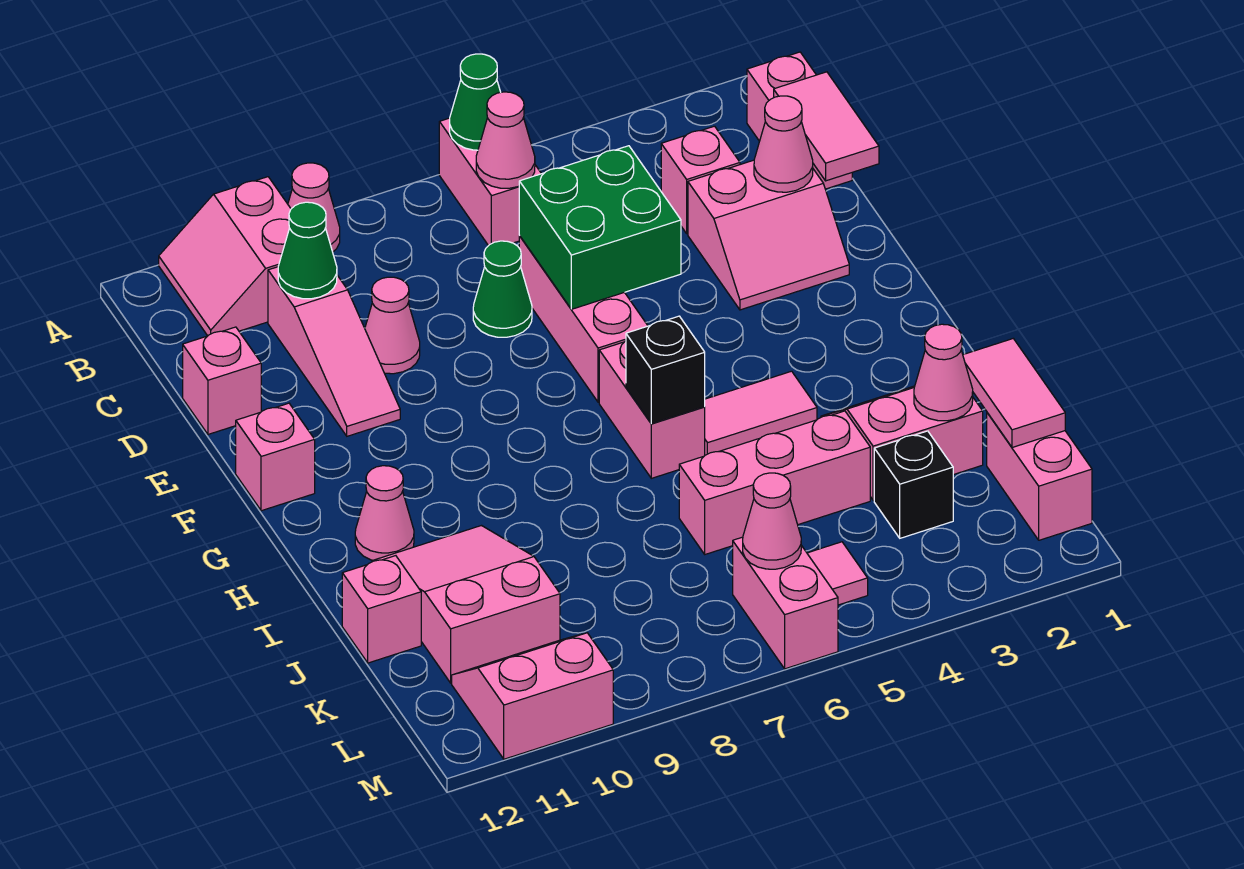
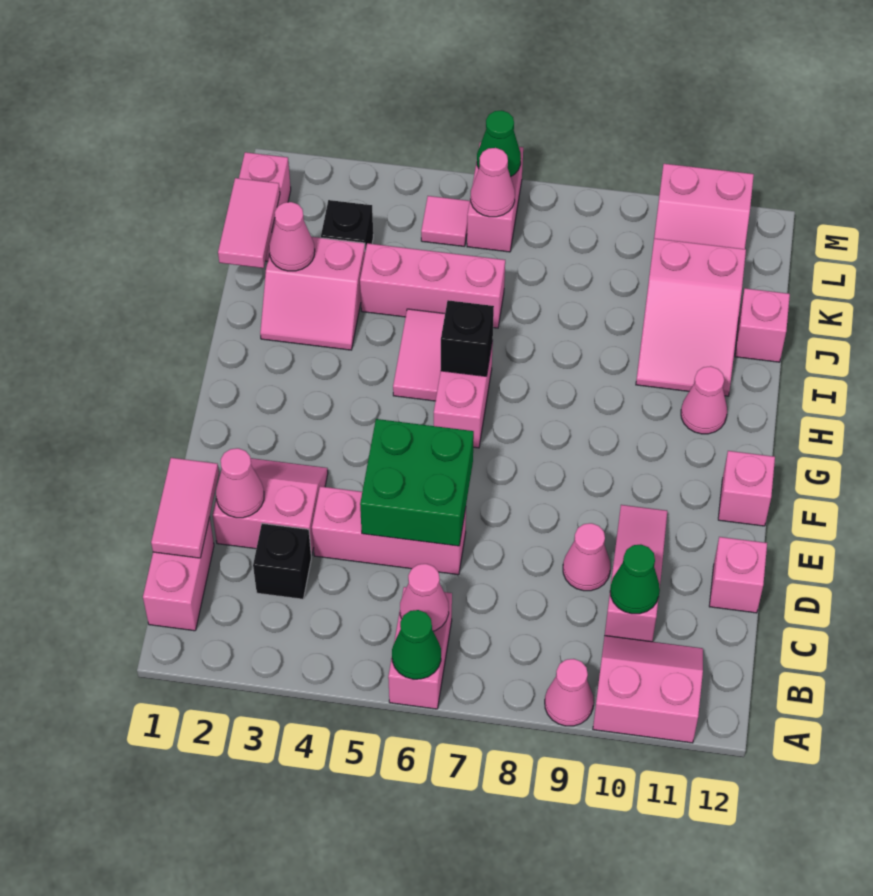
pink 2x2 slope [159,177,291,336] -> pink 2x2 slope turned to [593,636,703,743]
pink 1x1 brick [661,126,740,234] -> black 1x1 brick [253,523,311,599]
pink 1x3 brick [519,236,648,402] -> pink 1x3 brick turned to [312,486,466,575]
green 1x1 cone [473,241,532,337] -> green 1x1 cone moved to [477,110,521,177]
pink 1x2 tile [705,371,817,455] -> pink 1x2 tile turned to [393,309,445,401]

